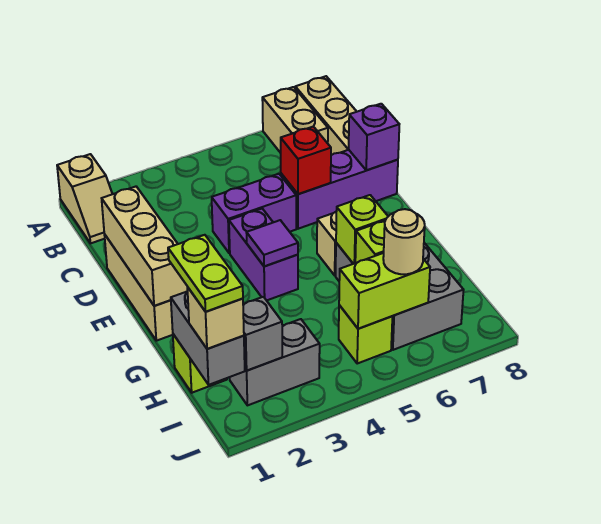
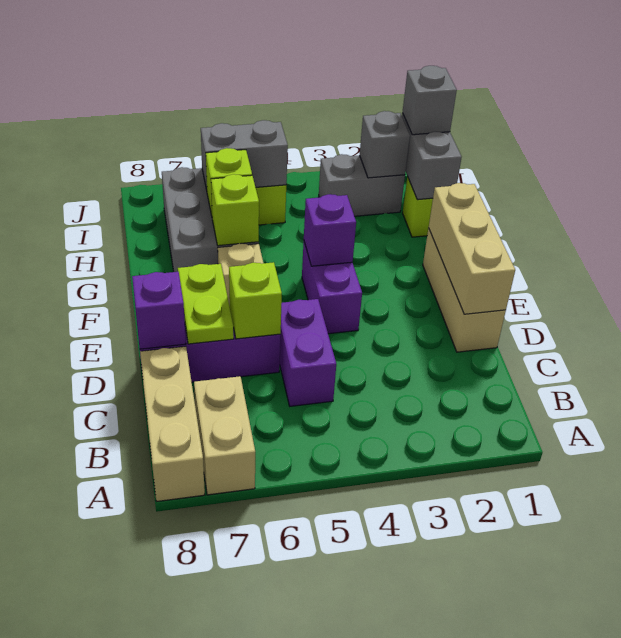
tan 1x2 slope [57,154,112,243] -> none
purple 1x2 brick [212,174,296,253] -> purple 1x2 brick turned to [280,299,336,406]
red 1x1 brick [281,126,331,194] -> lime 1x1 brick [229,262,282,339]
purple 1x1 tile [246,220,298,266] -> purple 1x1 brick [304,194,356,266]
lime 1x2 plate [168,235,243,312] -> lime 1x2 plate moved to [178,264,234,344]
tan 1x1 brick [187,287,244,349] -> grey 1x1 brick [403,66,457,135]
lime 1x2 brick [339,253,430,329] -> grey 1x2 brick [201,120,288,190]
tan 1x1 round brick [383,209,425,274] -> none

